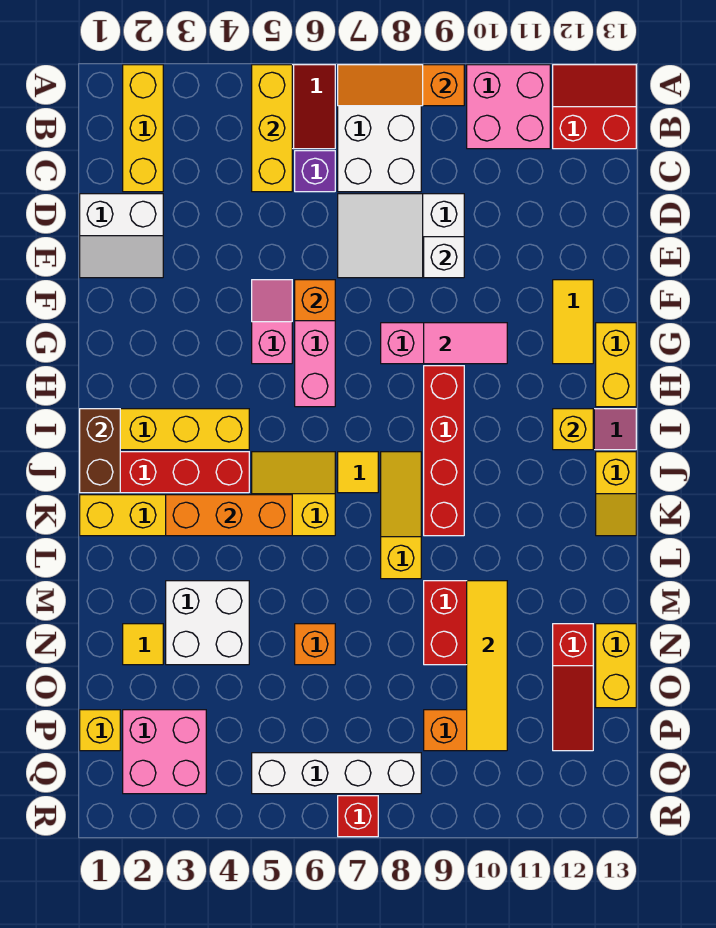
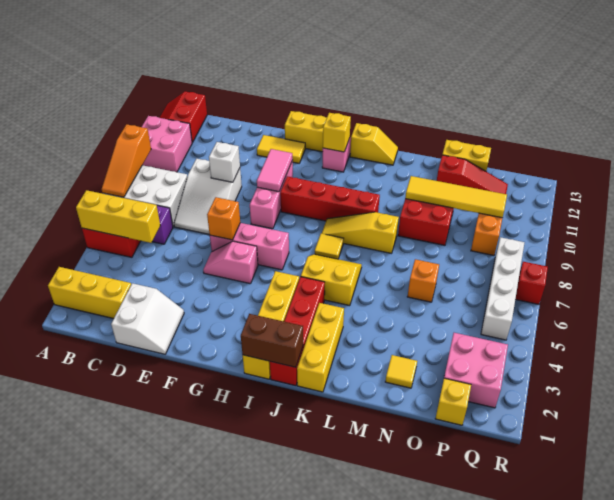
yellow 2x2 slope [252,452,335,536] -> yellow 2x2 slope turned to [301,254,362,306]
orange 1x3 brick [166,495,292,536] -> none
white 2x2 brick [166,581,249,665] -> none

